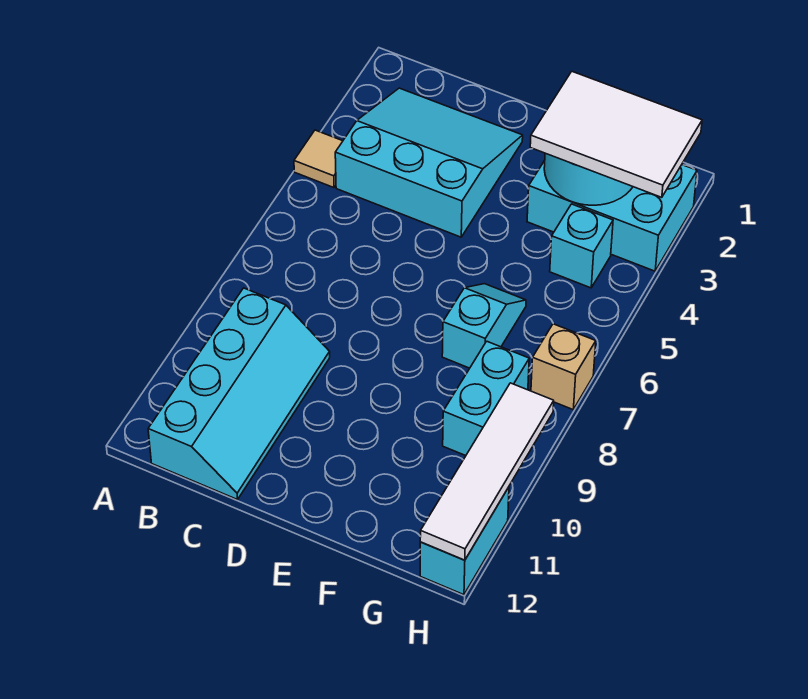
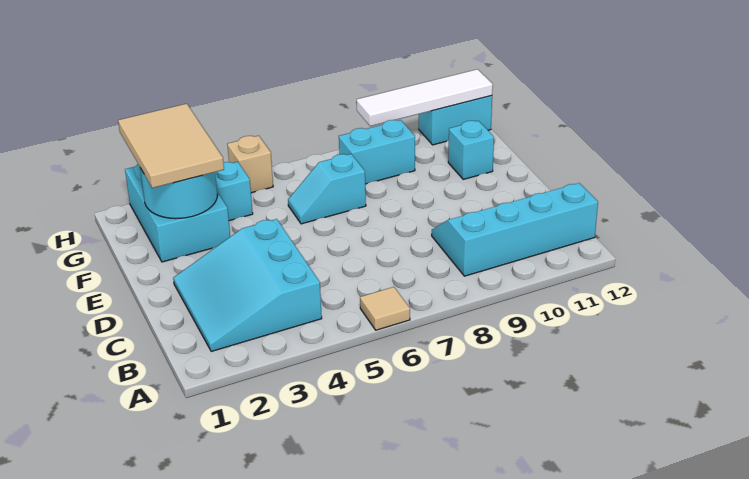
tan 1x1 tile [294,130,343,188] -> tan 1x1 tile moved to [360,287,410,330]
white 2x3 tile [530,72,702,197] -> tan 2x3 tile [118,104,224,188]
none -> cyan 1x1 brick [448,121,494,179]
tan 1x1 brick [531,324,596,409] -> tan 1x1 brick moved to [227,136,273,193]

